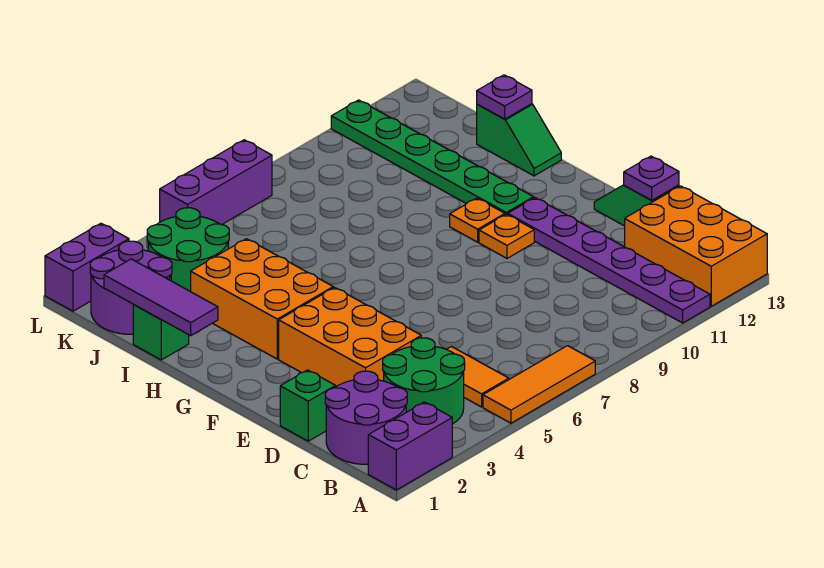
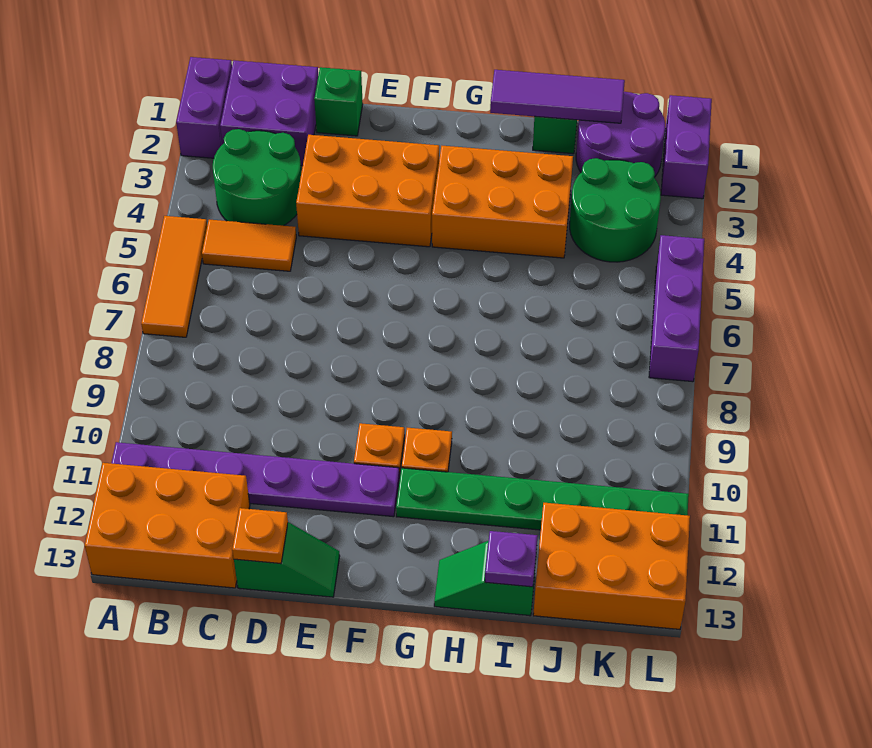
purple 2x2 round brick [325,371,407,464] -> purple 2x2 brick [220,60,318,166]
purple 1x1 plate [624,156,679,200] -> orange 1x1 plate [232,508,288,564]
none -> orange 2x3 brick [533,503,690,629]

